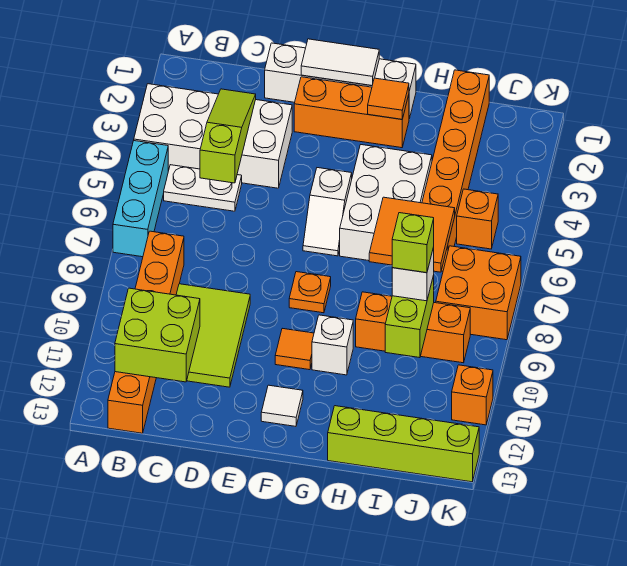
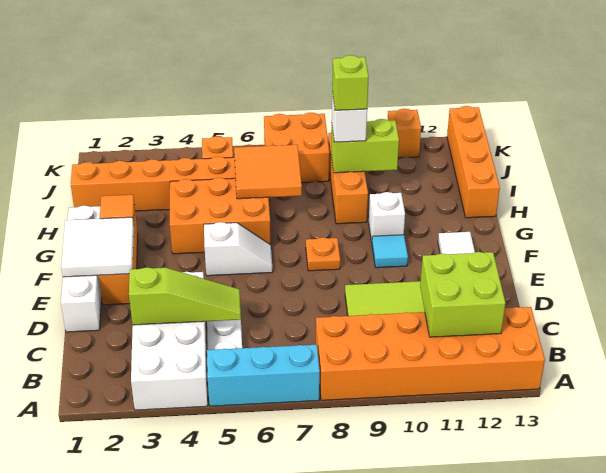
orange 1x6 brick [108,231,184,433] -> orange 2x6 brick [316,307,545,400]
lime 1x3 slope [200,89,256,183] -> lime 1x3 slope turned to [129,267,241,325]
white 1x2 tile [301,39,379,86] -> white 2x2 tile [61,217,134,277]
orange 1x1 tile [275,328,314,370] -> cyan 1x1 tile [372,235,408,268]
white 2x3 brick [340,145,432,261] -> orange 2x3 brick [170,178,271,254]
lime 1x4 brick [328,406,479,482] -> orange 1x4 brick [447,106,500,218]

